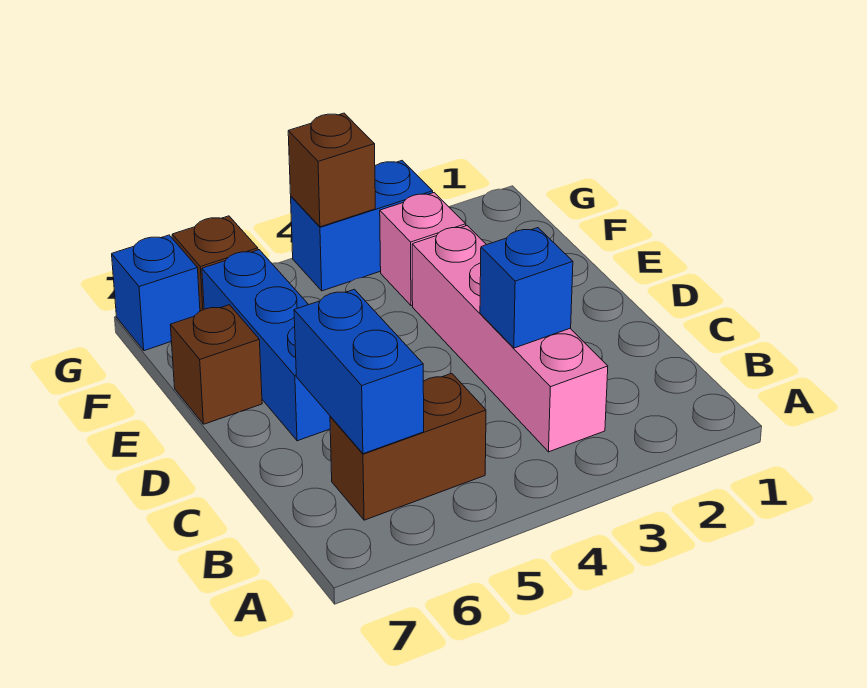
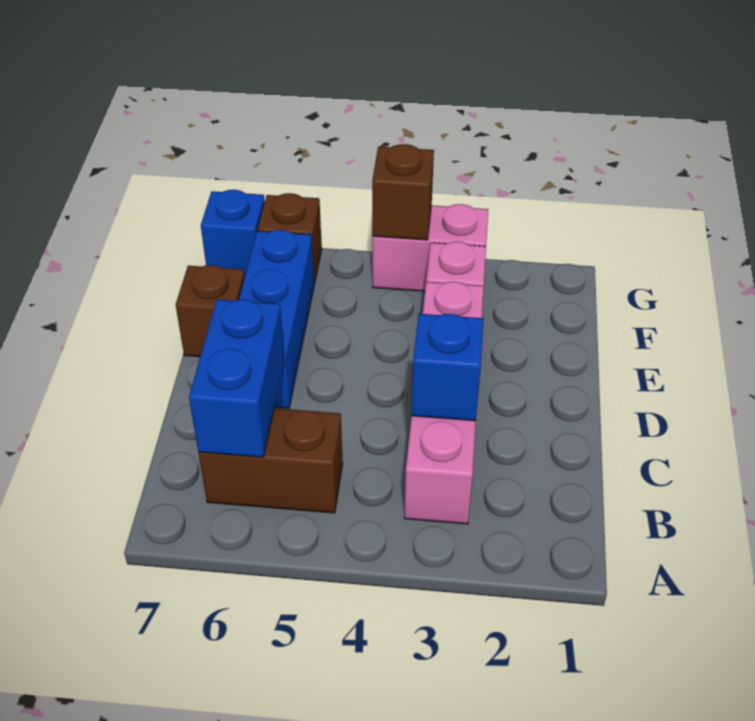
blue 1x2 brick [291,161,433,291] -> pink 1x2 brick [372,204,488,291]

